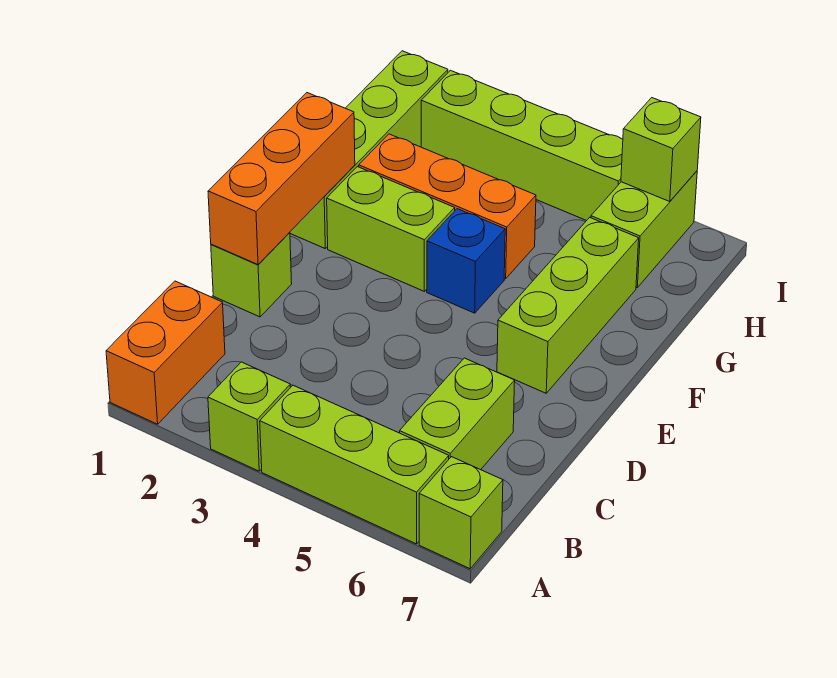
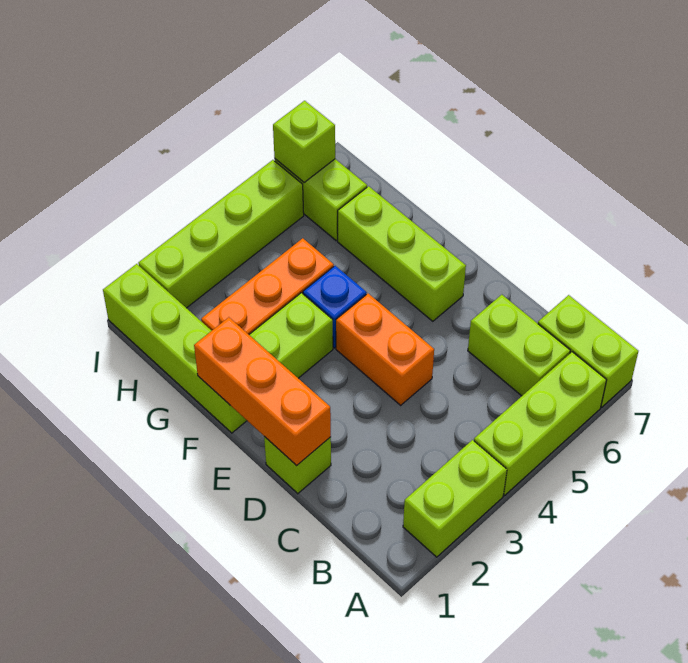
orange 1x2 brick [106,281,225,424] -> orange 1x2 brick moved to [336,294,434,405]
lime 1x1 brick [208,362,290,471] -> lime 1x2 brick [403,440,507,557]
lime 1x1 brick [419,457,503,569] -> lime 1x2 brick [538,295,638,407]

